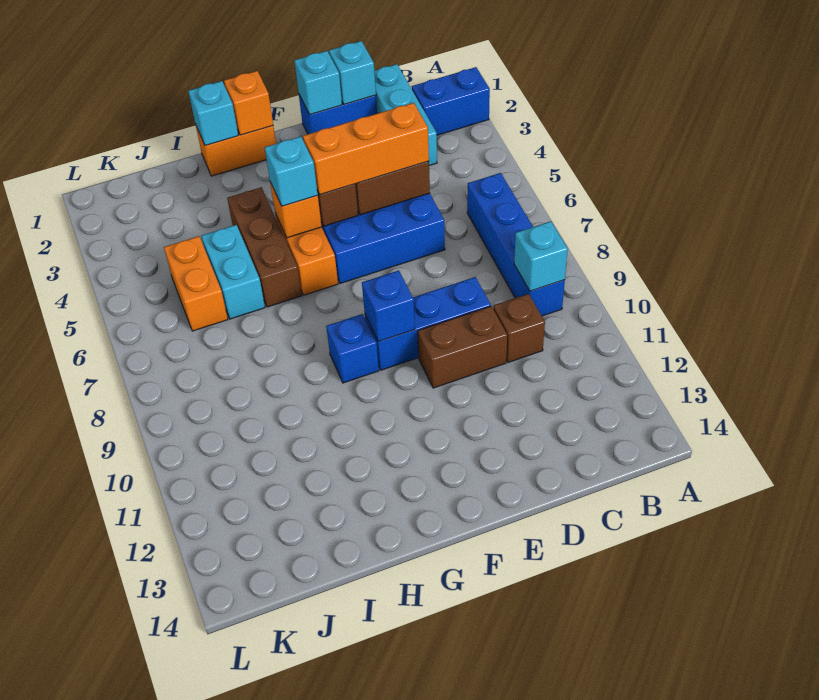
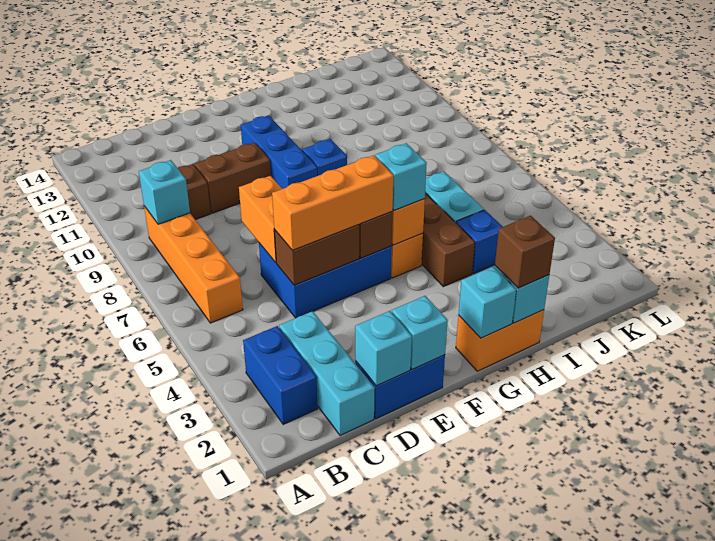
blue 1x2 brick [412,67,490,135] -> blue 1x2 brick turned to [243,326,318,424]
blue 1x4 brick [467,173,565,316] -> orange 1x4 brick [144,206,243,323]
blue 1x3 brick [365,277,491,370] -> blue 1x3 brick turned to [241,115,317,189]
blue 1x1 brick [362,270,415,342] -> blue 1x1 brick moved to [456,210,503,273]
orange 1x1 brick [224,71,273,135] -> cyan 1x1 brick [459,267,516,338]
none -> brown 1x1 brick [495,216,555,288]
orange 1x2 brick [164,236,228,331] -> orange 1x2 brick moved to [239,176,282,263]

